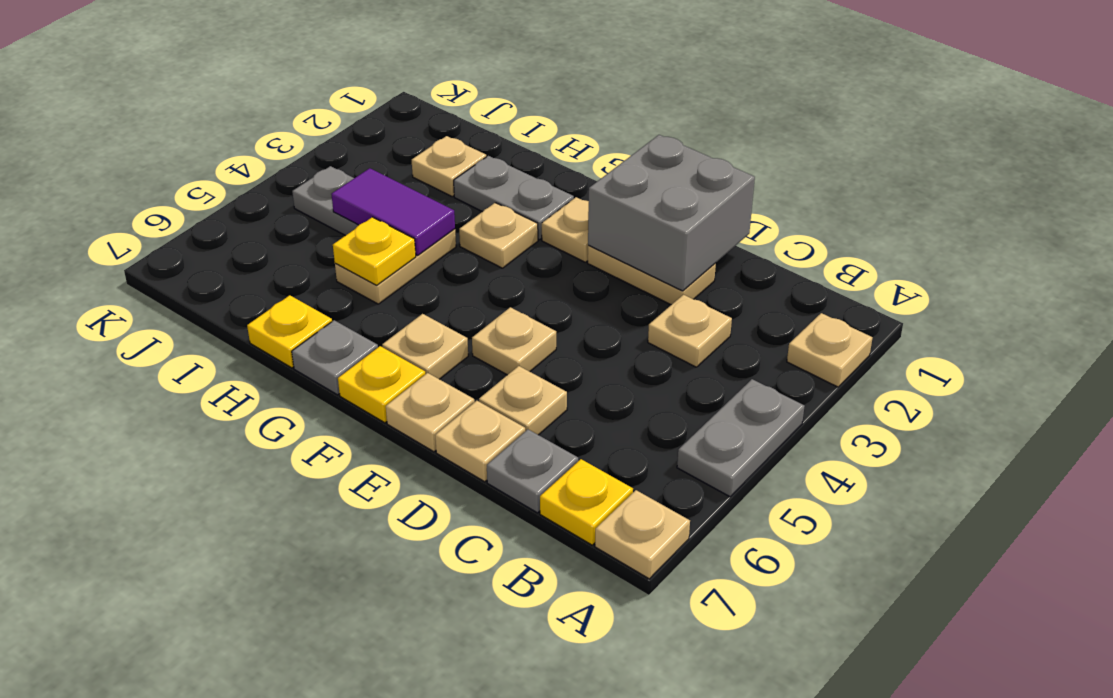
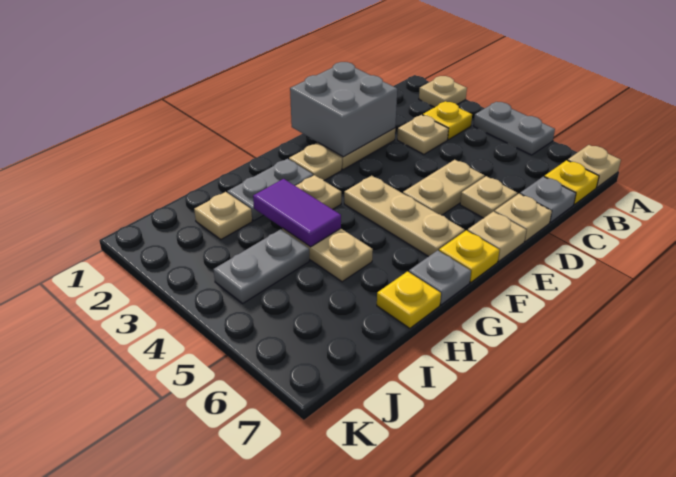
tan 1x1 plate [472,307,556,375] -> tan 1x2 plate [403,160,484,215]
tan 1x1 plate [382,314,468,379] -> tan 1x3 plate [344,175,464,257]
purple 1x2 tile [331,168,455,256] -> purple 1x2 tile turned to [253,179,341,247]
yellow 1x1 plate [333,217,416,285] -> yellow 1x1 plate moved to [423,101,472,140]

